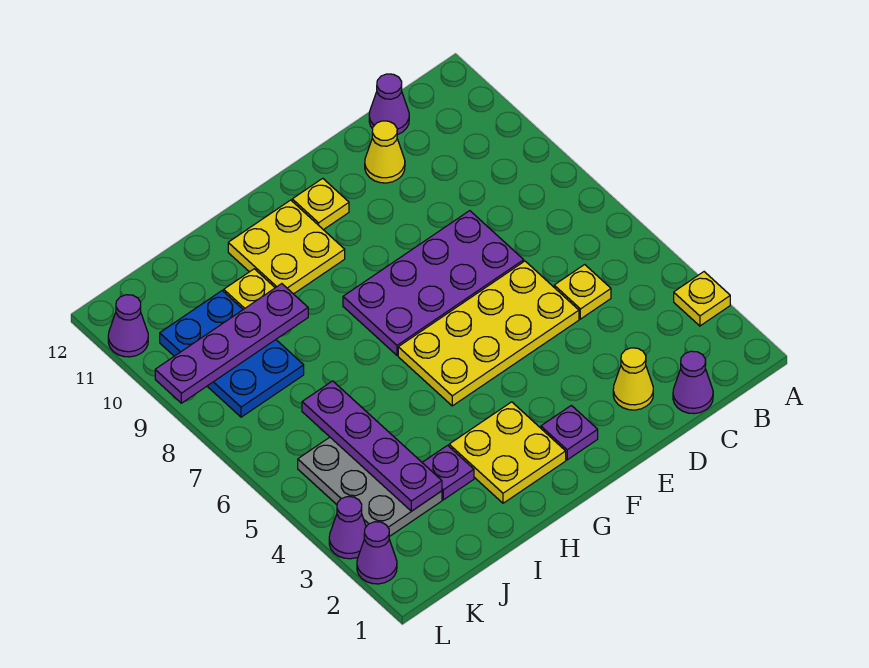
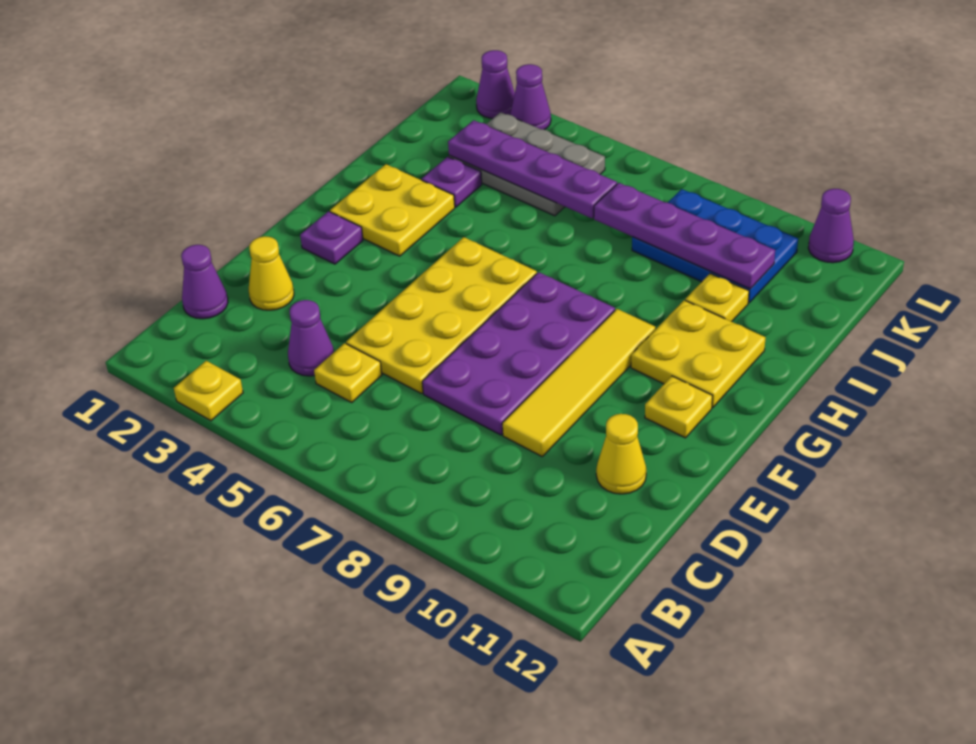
purple 1x1 cone [369,74,409,135] -> purple 1x1 cone moved to [288,300,334,376]
none -> yellow 1x4 tile [502,309,655,456]
purple 1x4 plate [155,284,308,403] -> purple 1x4 plate turned to [594,183,775,289]

